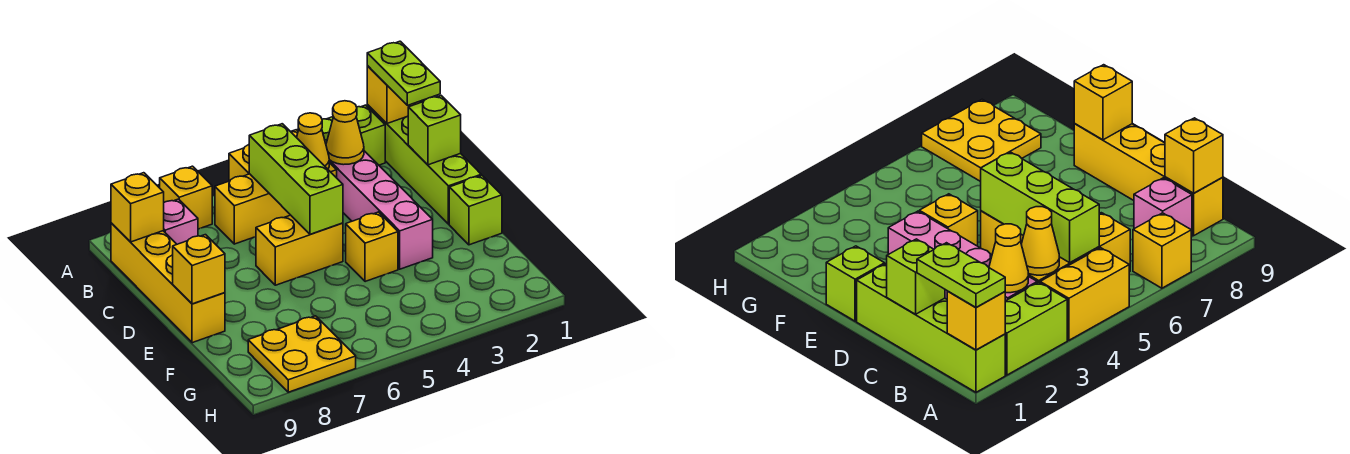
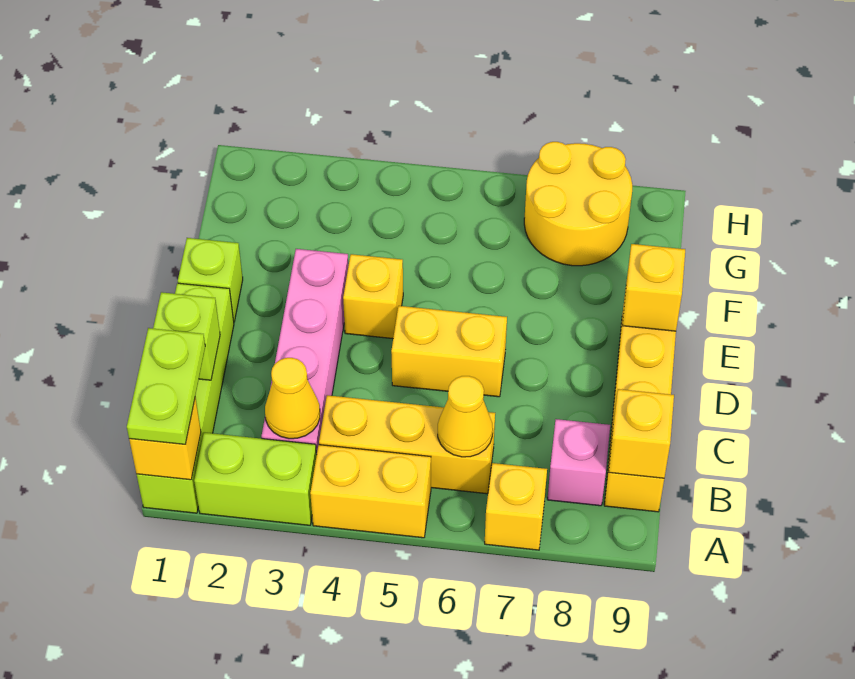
yellow 1x1 cone [297,113,329,169] -> yellow 1x1 cone moved to [438,376,493,457]
lime 1x3 brick [249,124,343,234] -> none
yellow 2x2 plate [248,316,356,392] -> yellow 2x2 round brick [524,142,632,266]

